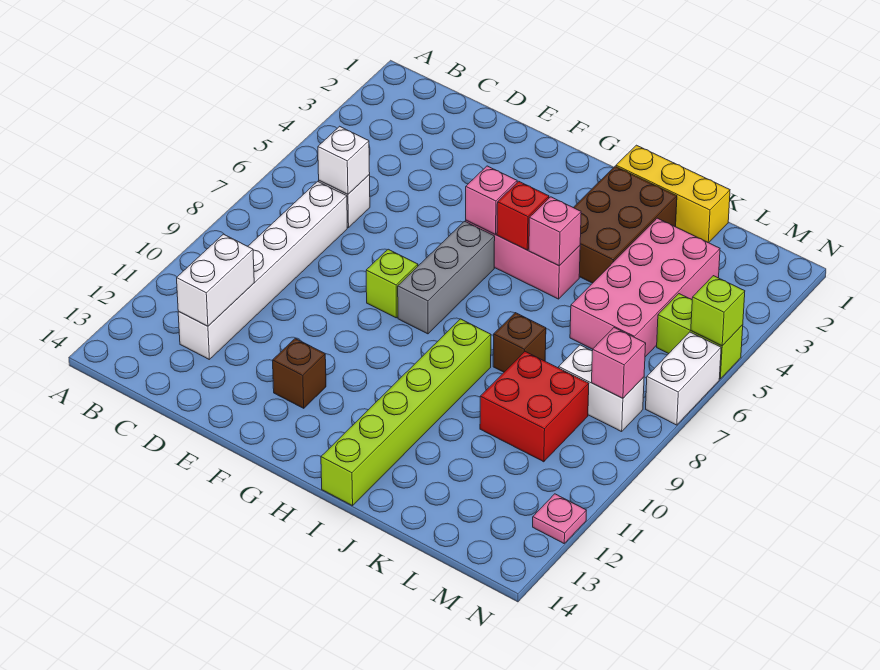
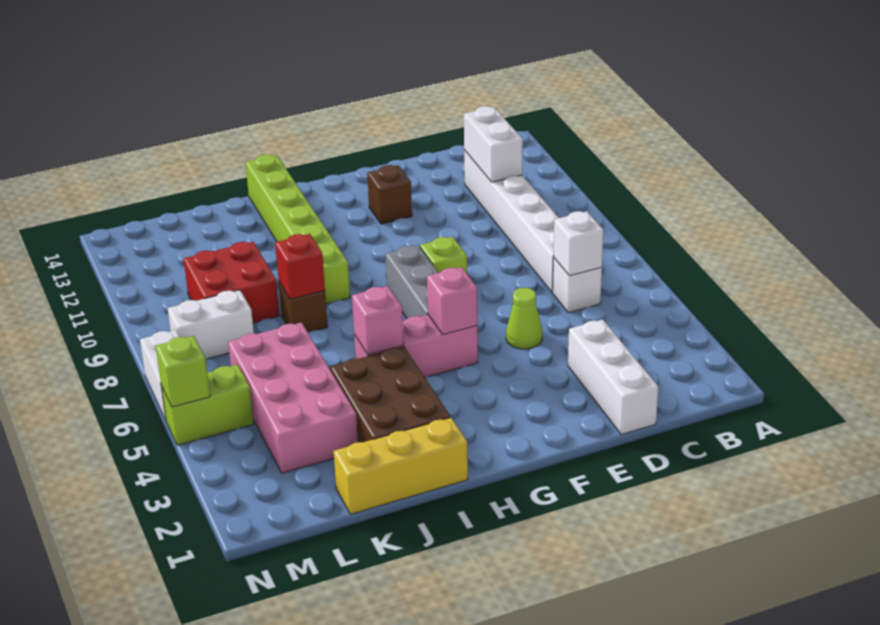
none -> white 1x3 brick [568,320,658,435]
none -> lime 1x1 cone [506,288,542,349]
red 1x1 brick [497,181,549,250] -> red 1x1 brick moved to [275,234,325,299]
pink 1x1 brick [592,328,646,398] -> none
pink 1x1 plate [533,494,587,543] -> none

